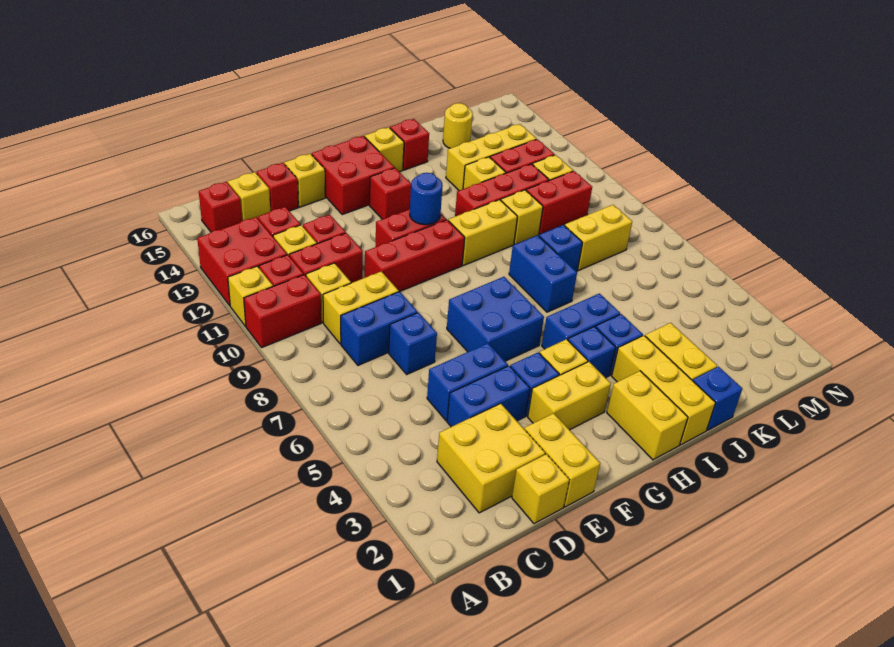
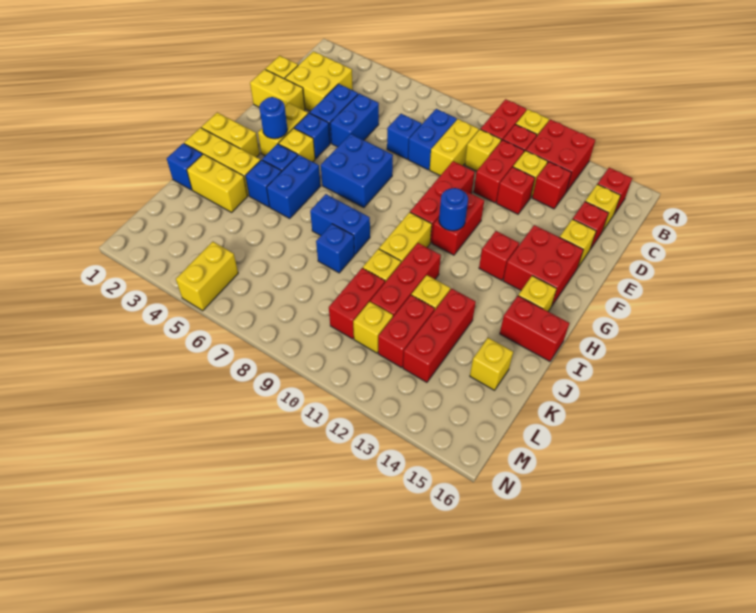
none -> blue 1x1 round brick [259,97,288,139]
red 1x1 brick [390,119,429,170] -> red 1x2 brick [500,296,569,361]
yellow 1x3 brick [446,124,536,191] -> red 1x3 brick [403,289,476,382]
yellow 1x2 brick [565,205,632,270] -> yellow 1x2 brick moved to [176,242,238,311]
yellow 1x1 round brick [443,103,473,148] -> yellow 1x1 brick [470,338,513,390]

